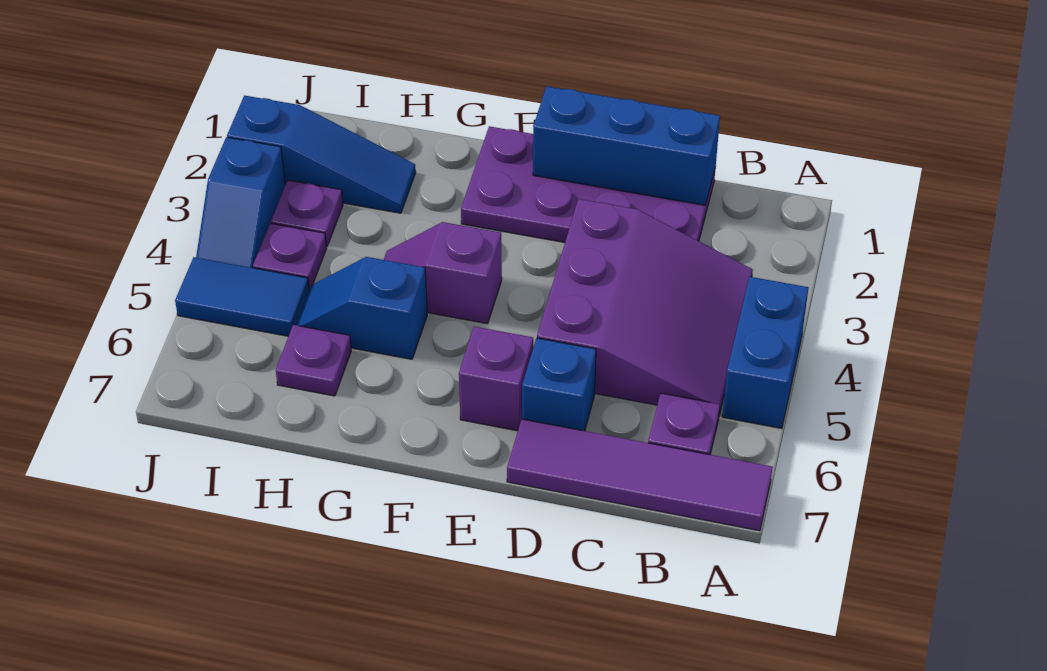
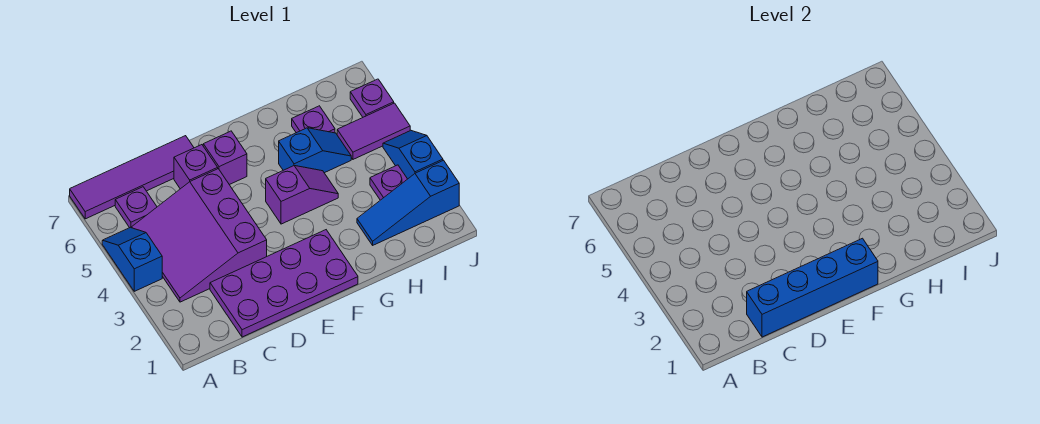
blue 1x2 brick [722,277,809,428] -> blue 1x2 slope [102,227,162,291]
blue 1x3 brick [533,86,720,205] -> blue 1x4 brick [747,238,878,337]
blue 1x1 brick [522,338,596,431] -> purple 1x1 brick [174,145,218,189]
purple 1x1 plate [253,223,326,290] -> purple 1x1 plate moved to [350,79,394,117]
blue 1x2 tile [175,257,309,336] -> purple 1x2 tile [337,103,410,159]

